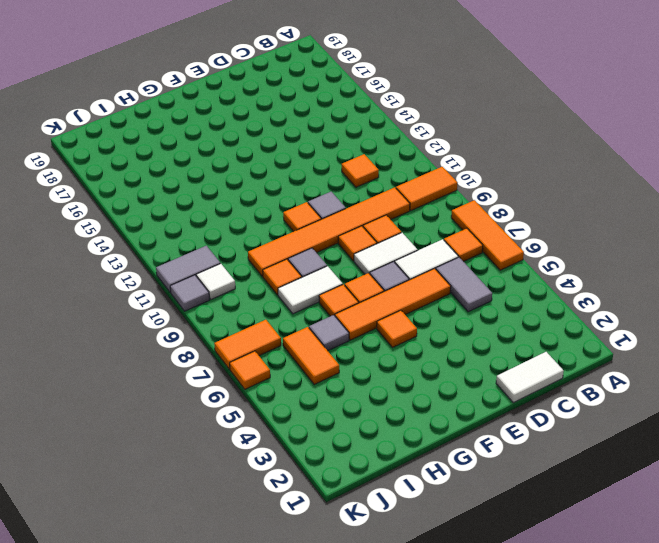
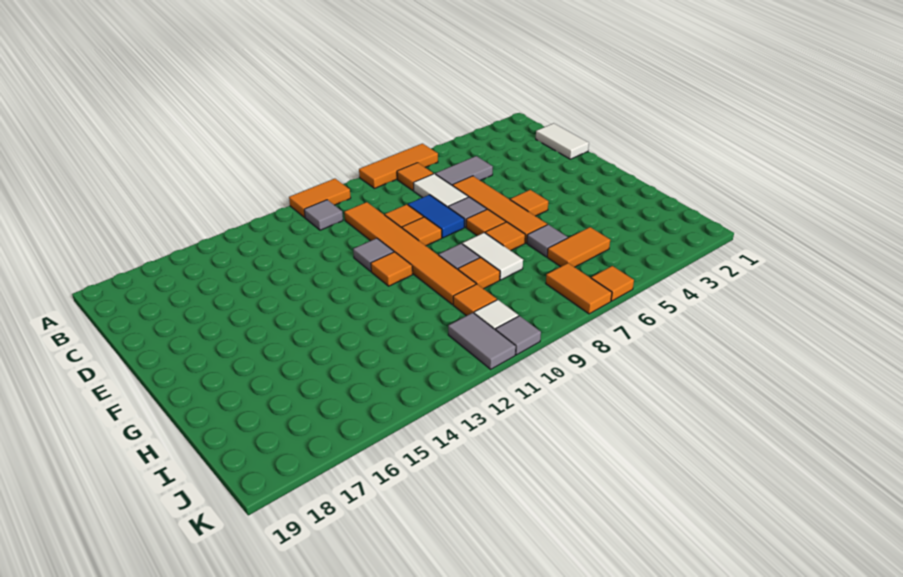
orange 1x2 tile [396,167,457,211] -> orange 1x2 tile turned to [289,179,351,218]
none -> grey 1x1 tile [304,200,343,230]
orange 1x1 tile [342,154,379,187] -> orange 1x1 tile moved to [453,284,497,316]
white 1x2 tile [354,233,418,274] -> blue 1x2 tile [408,195,464,238]

